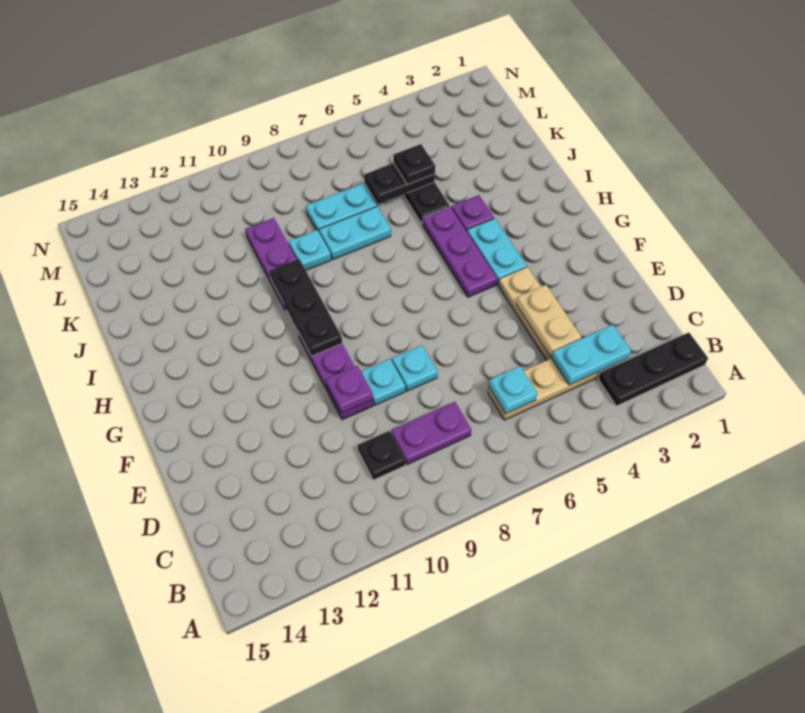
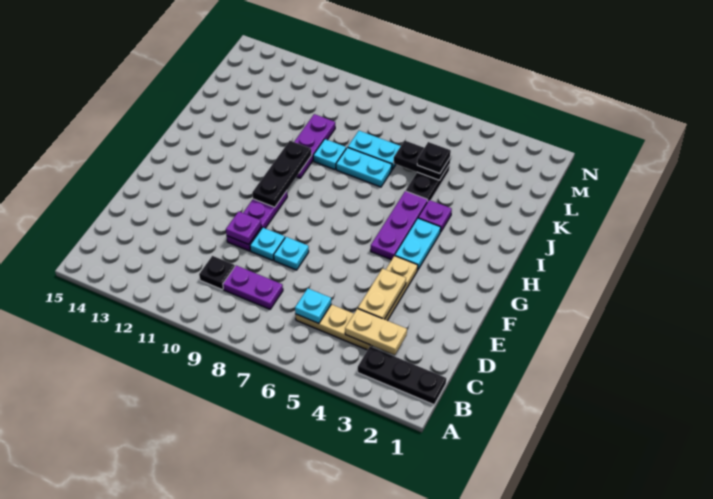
cyan 1x2 plate [551,325,631,385] -> tan 1x2 plate [345,309,407,355]

